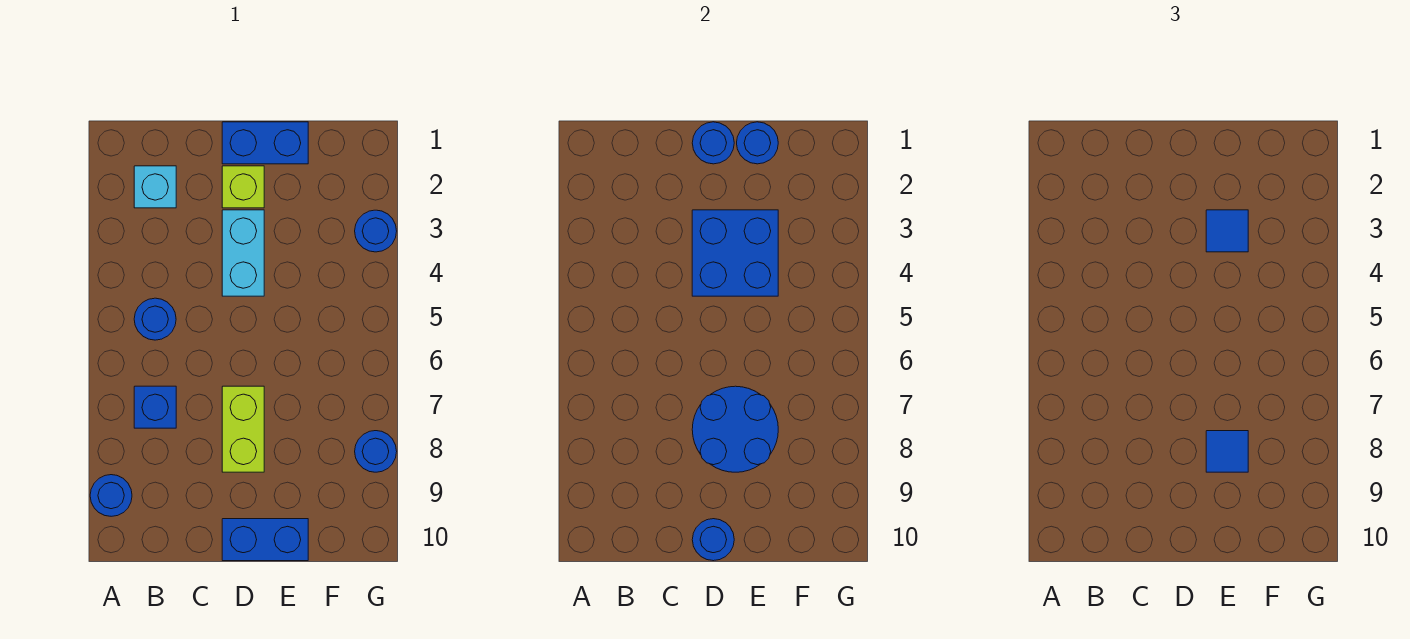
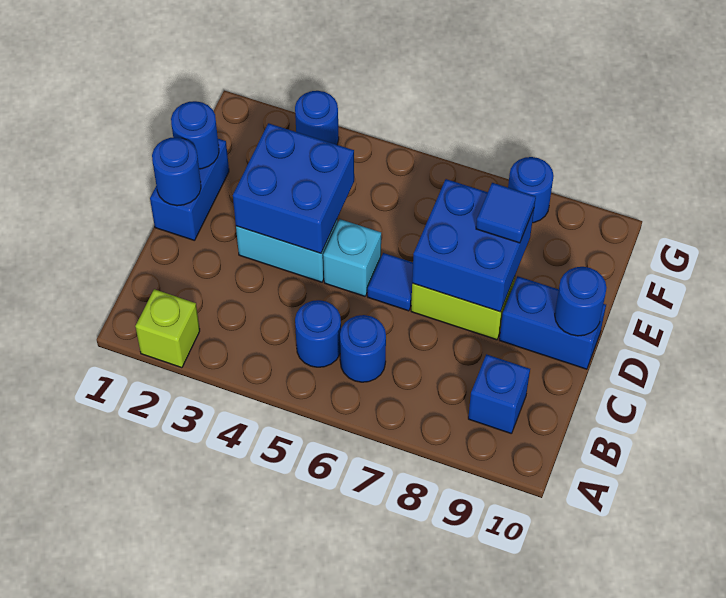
blue 1x1 round brick [90,475,132,516] -> blue 1x1 round brick moved to [340,315,386,382]
cyan 1x1 brick [134,166,176,208] -> cyan 1x1 brick moved to [323,219,381,296]
blue 1x1 brick [134,386,176,428] -> blue 1x1 brick moved to [468,354,530,434]
lime 1x1 brick [222,166,264,208] -> lime 1x1 brick moved to [135,289,200,368]
blue 2x2 round brick [692,386,778,472] -> blue 2x2 brick [412,179,534,312]
blue 1x2 brick [222,519,308,561] -> blue 1x2 brick turned to [499,276,606,369]
blue 1x1 tile [1206,210,1248,252] -> blue 1x1 tile moved to [367,253,413,311]

